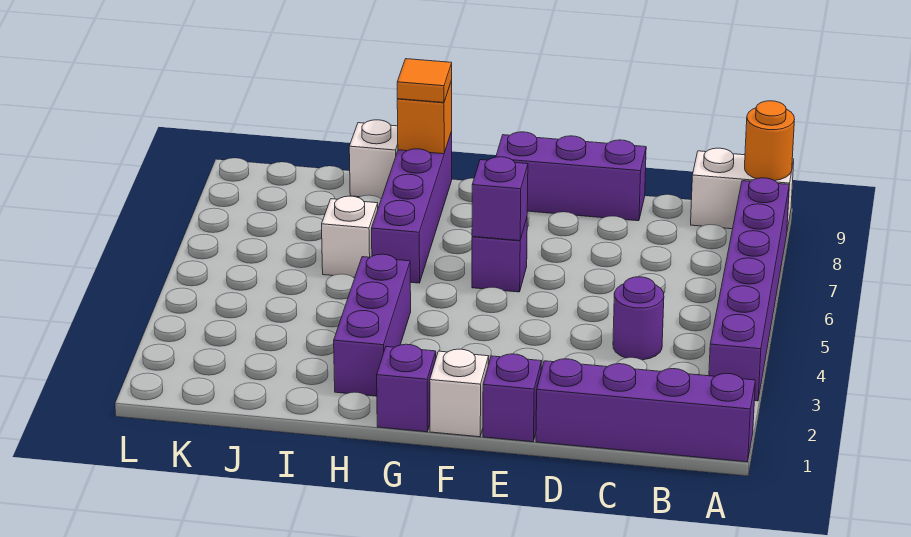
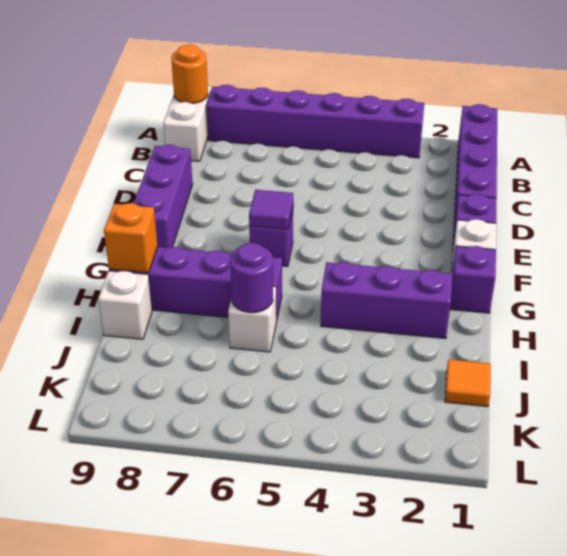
purple 1x1 round brick [613,277,664,360] -> purple 1x1 round brick moved to [230,243,273,313]
purple 1x1 brick [472,157,528,241] -> purple 1x1 tile [249,190,293,230]
orange 1x1 tile [397,59,452,102] -> orange 1x1 tile moved to [445,359,491,407]

